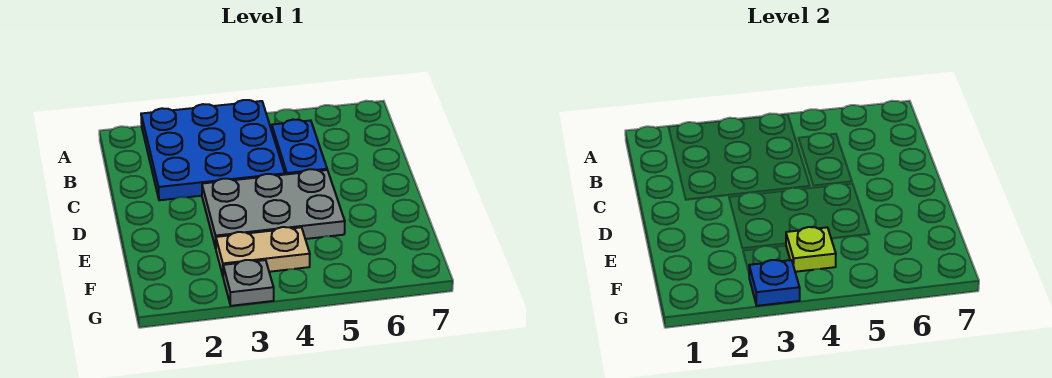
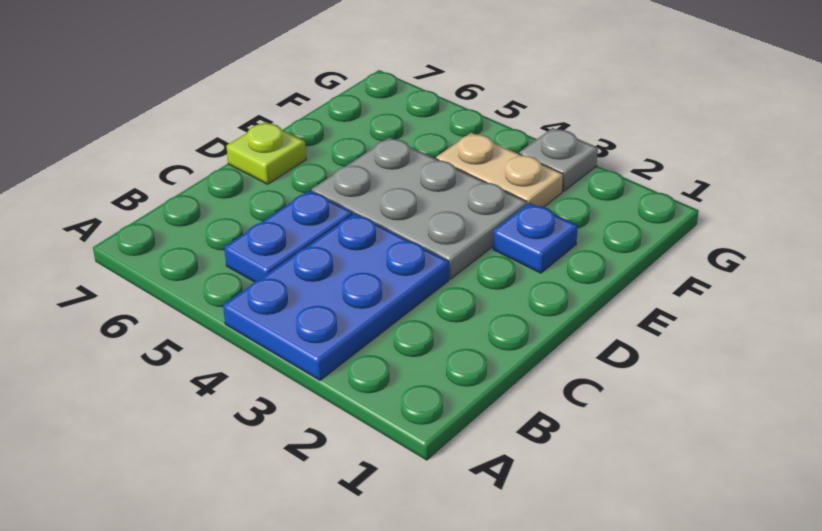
blue 3x3 plate [141,100,285,200] -> blue 2x3 plate [223,213,449,380]
lime 1x1 plate [786,227,836,272] -> lime 1x1 plate moved to [226,122,306,184]
blue 1x1 plate [749,260,800,306] -> blue 1x1 plate moved to [493,203,578,273]

